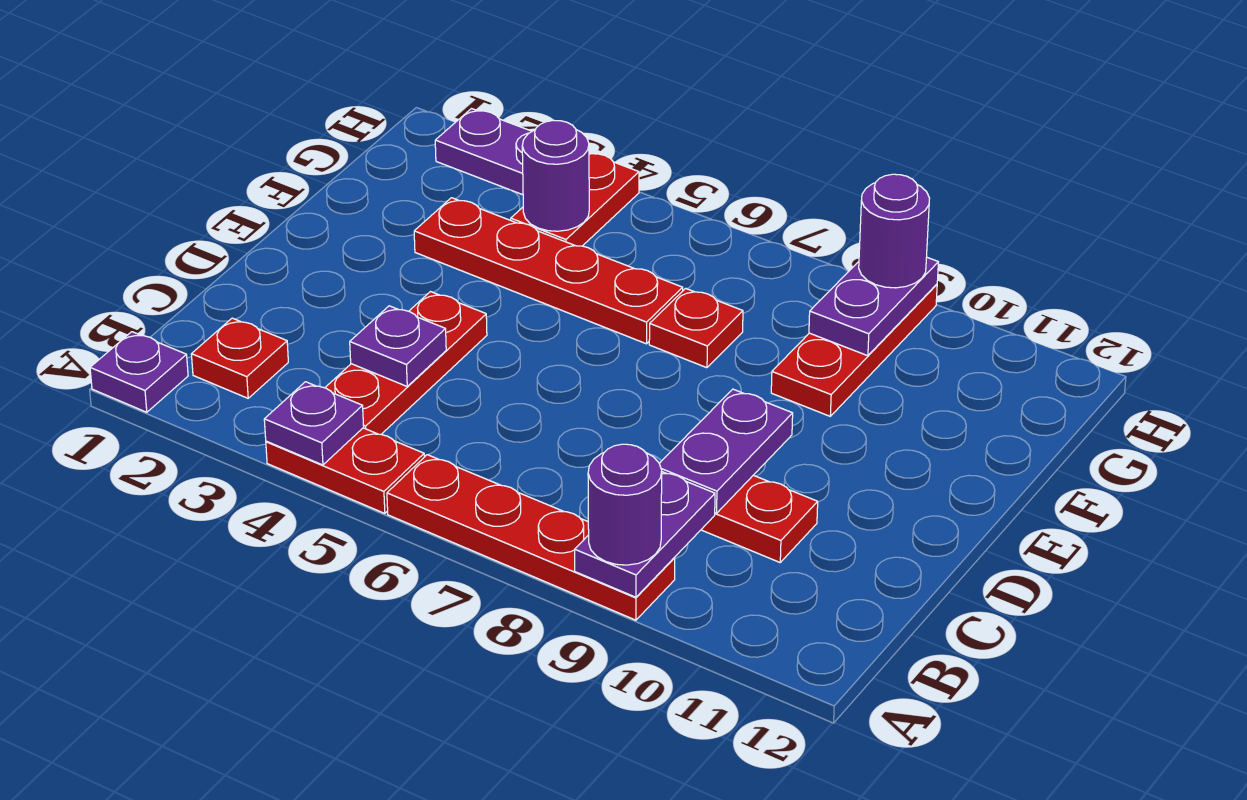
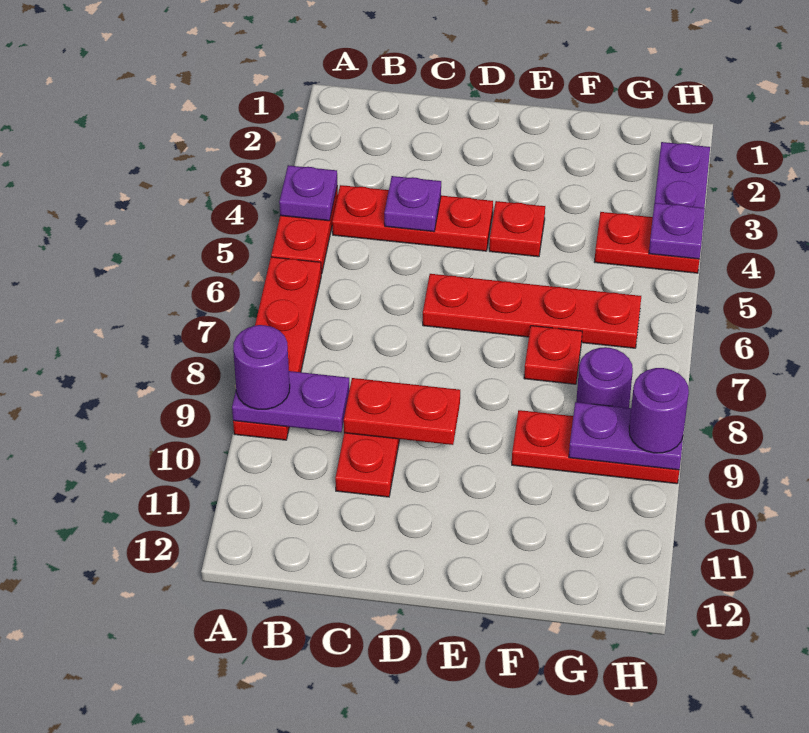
purple 1x1 plate [90,332,188,412] -> purple 1x1 plate moved to [649,203,705,259]
red 1x1 plate [191,318,288,398] -> red 1x1 plate moved to [489,201,545,257]
purple 1x2 plate [659,389,793,513] -> red 1x2 plate [344,378,460,445]
red 1x4 plate [414,198,683,344] -> red 1x4 plate turned to [423,274,641,348]
purple 1x1 round brick [522,120,589,231] -> purple 1x1 round brick moved to [576,347,633,408]

